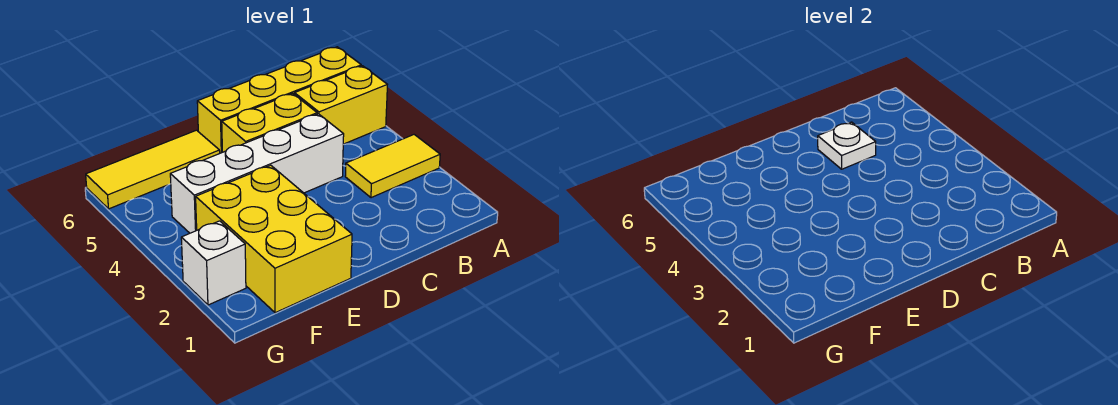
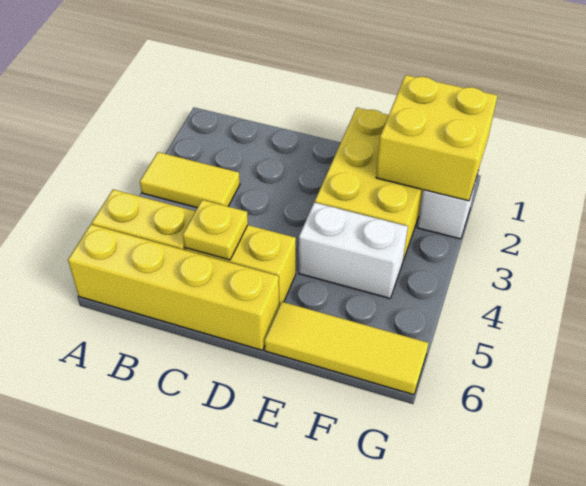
white 1x4 brick [170,114,344,233] -> white 1x2 brick [299,202,408,298]
white 1x1 plate [818,122,876,169] -> yellow 1x1 plate [183,200,248,260]
none -> yellow 2x2 brick [376,75,498,201]

